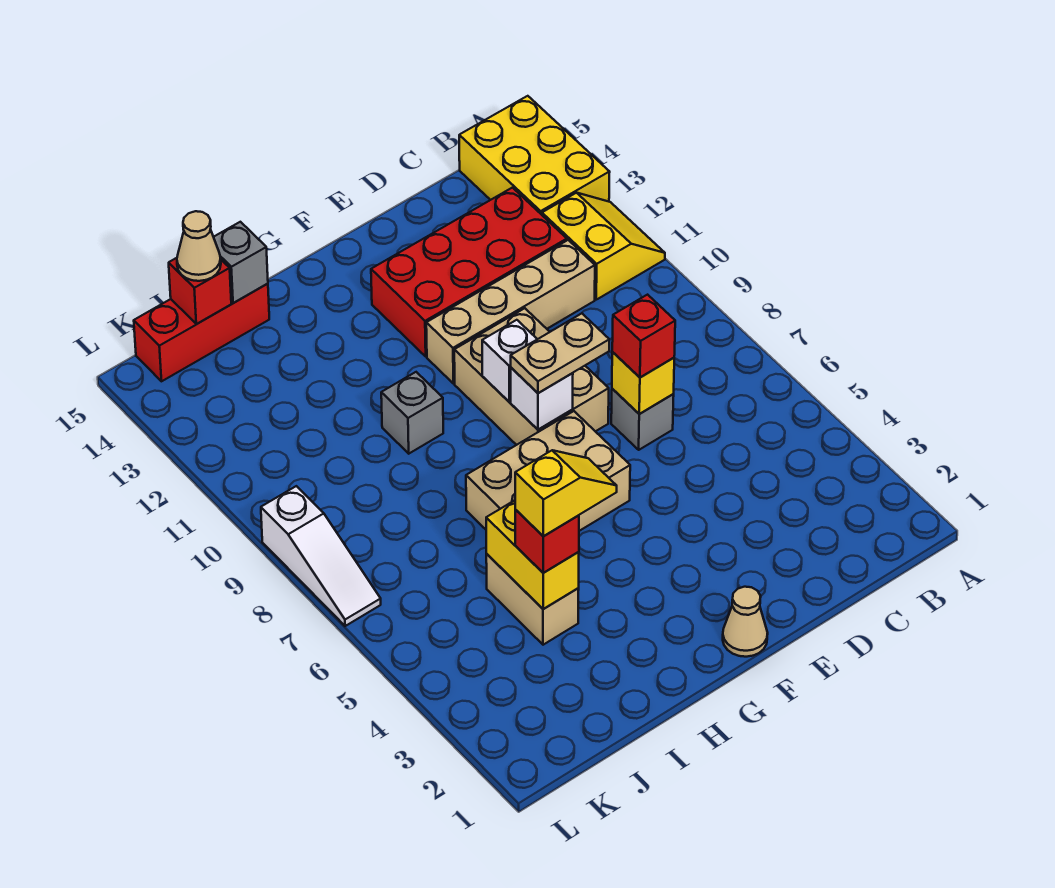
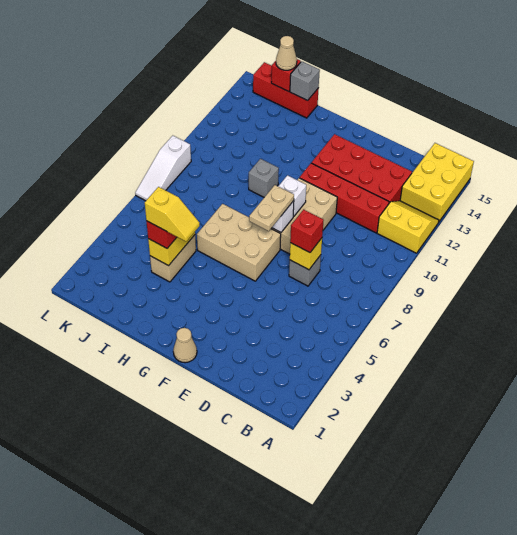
yellow 2x2 slope [542,193,665,300] -> yellow 2x2 slope turned to [377,201,439,253]
tan 1x4 brick [426,240,595,384] -> red 1x4 brick [300,163,389,233]
tan 1x2 plate [511,313,609,393] -> tan 1x2 plate turned to [249,185,294,231]

